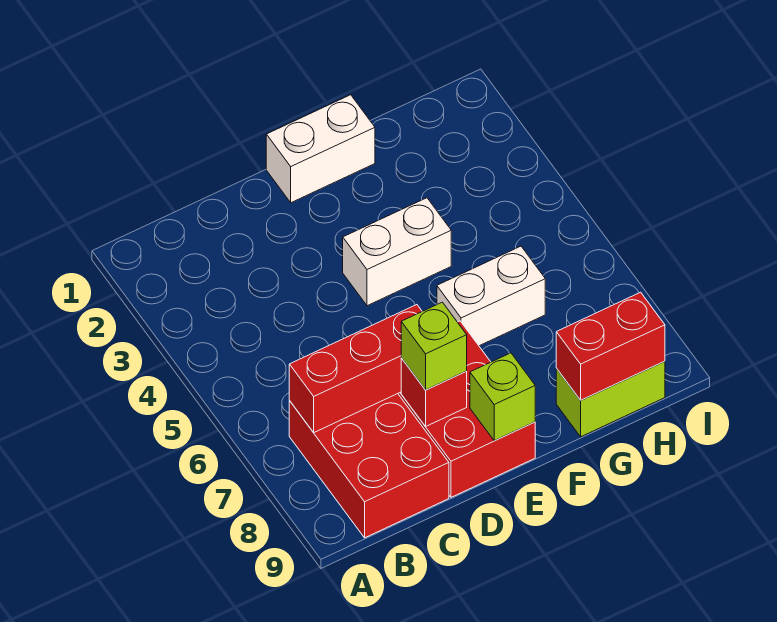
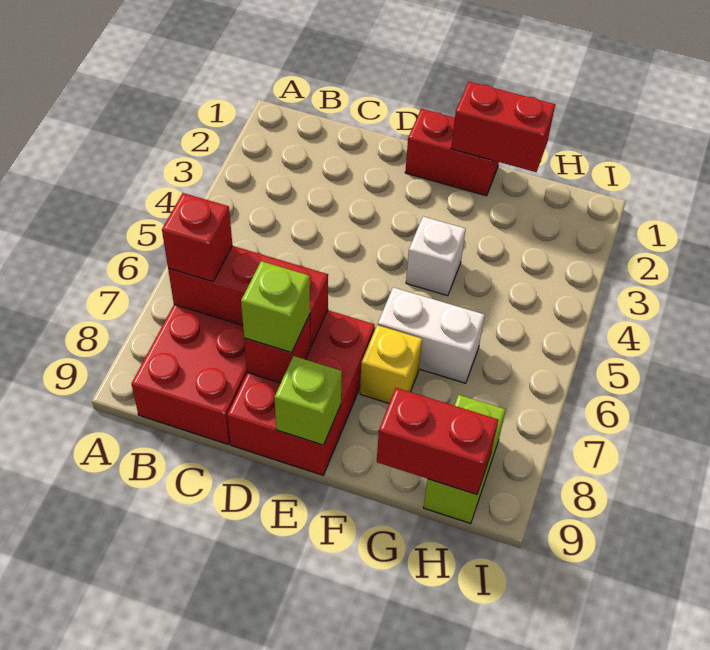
none -> red 1x1 brick [162,193,232,282]
white 1x2 brick [266,95,375,203] -> red 1x2 brick [405,109,499,196]
white 1x2 brick [343,198,451,306] -> white 1x1 brick [406,217,466,296]
none -> red 1x2 brick [451,81,555,172]
none -> yellow 1x1 brick [360,325,422,403]
lime 1x2 brick [556,361,665,437] -> lime 1x2 brick turned to [424,395,506,524]

